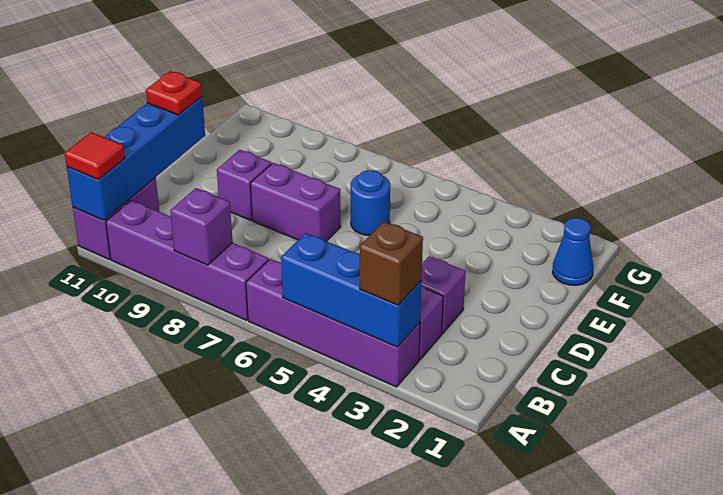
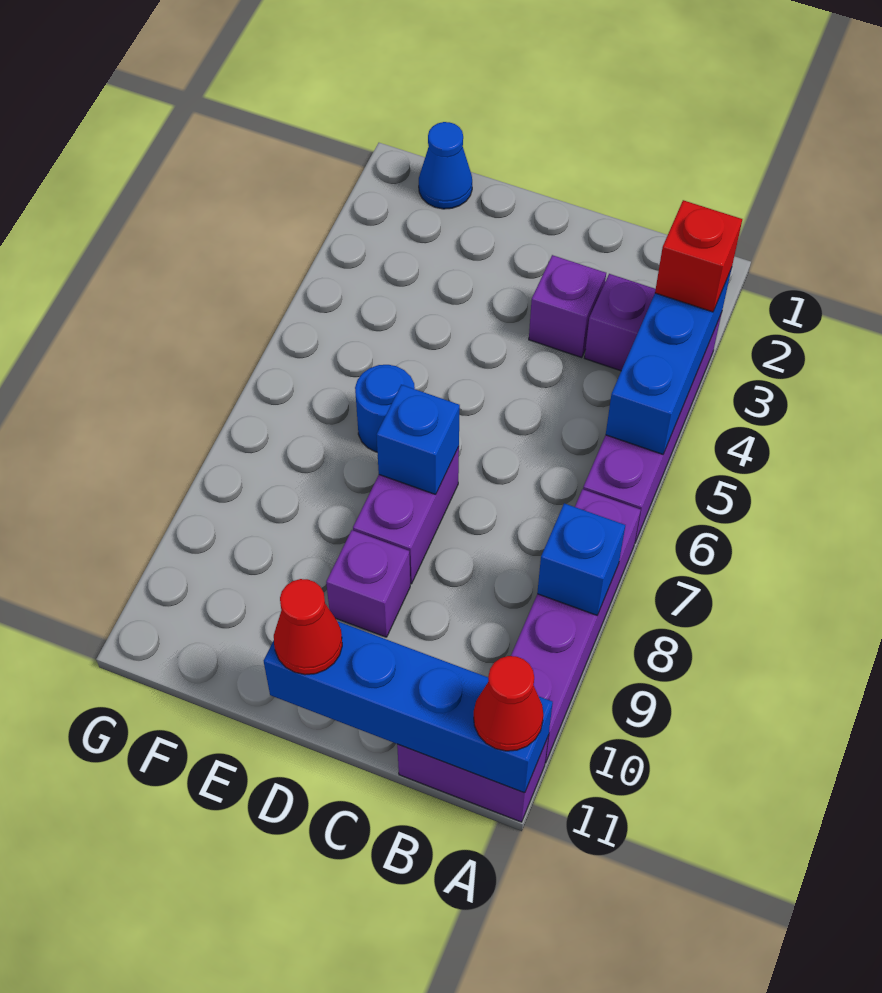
brown 1x1 brick [360,222,423,305] -> red 1x1 brick [655,200,742,312]
purple 1x1 brick [170,188,233,265] -> blue 1x1 brick [537,503,625,615]
red 1x1 tile [65,132,125,180] -> red 1x1 cone [474,656,543,751]
none -> blue 1x1 brick [376,385,460,494]
red 1x1 plate [146,71,202,115] -> red 1x1 cone [274,579,342,675]

